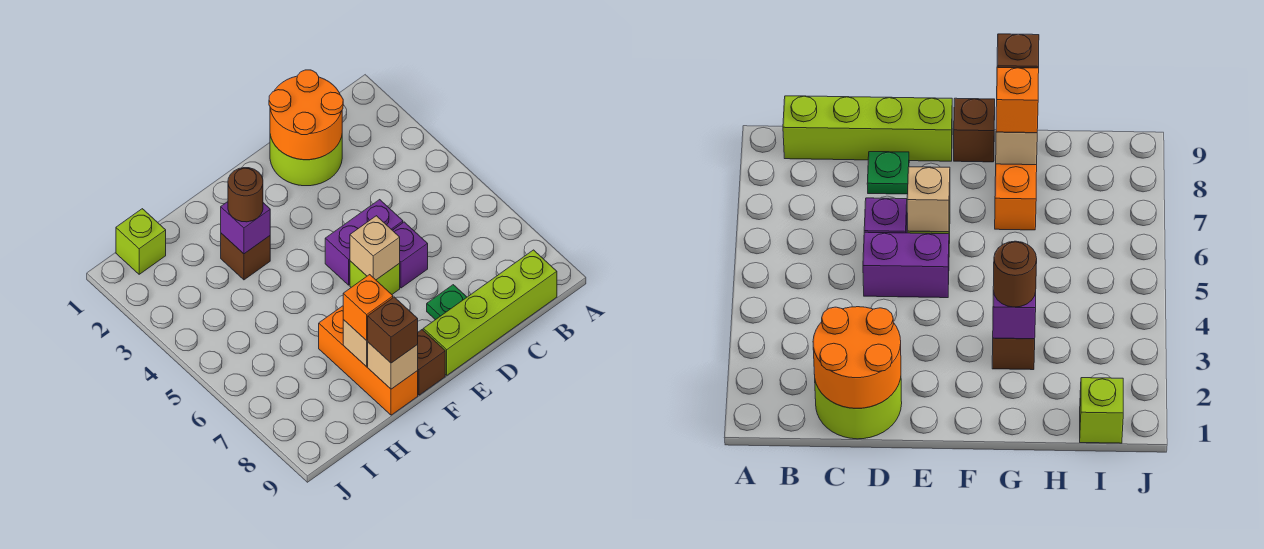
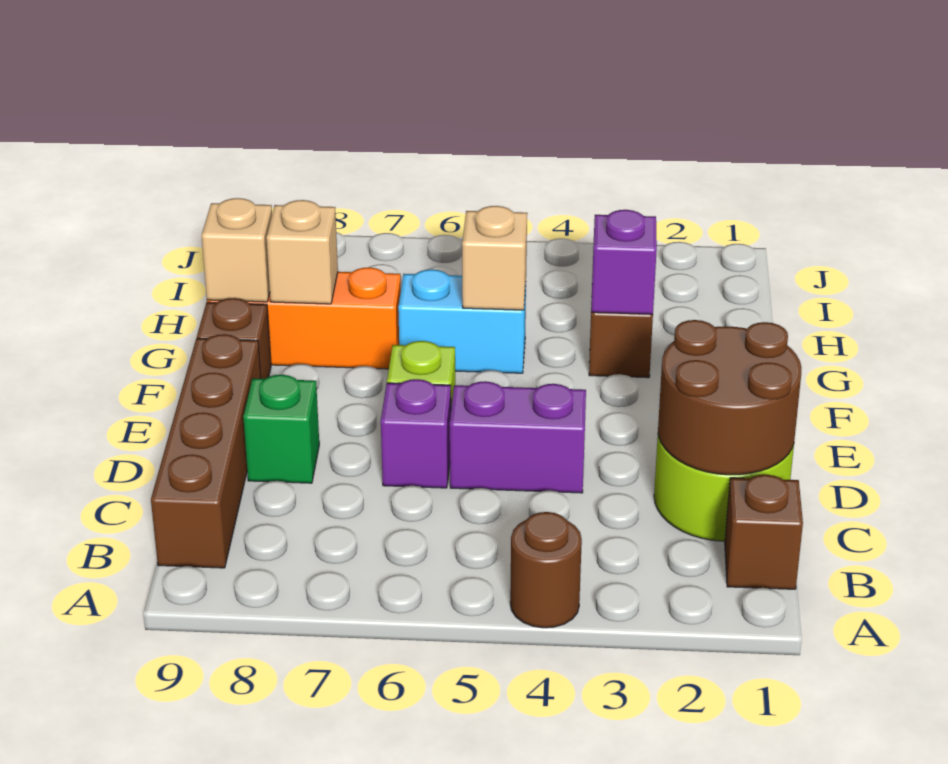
lime 1x4 brick [423,250,557,375] -> brown 1x4 brick [151,334,261,568]
orange 2x2 round brick [269,70,343,160] -> brown 2x2 round brick [658,320,801,475]
purple 1x2 brick [325,200,403,285] -> purple 1x2 brick turned to [450,381,586,493]
green 1x1 plate [427,285,467,320] -> green 1x1 brick [243,375,319,483]
tan 1x1 brick [350,216,400,280] -> tan 1x1 brick moved to [462,206,527,310]
brown 1x1 round brick [228,168,263,222] -> brown 1x1 round brick moved to [510,512,582,628]
none -> cyan 1x2 brick [398,269,526,373]
orange 1x1 brick [343,275,393,341] -> none
brown 1x1 brick [368,297,418,363] -> brown 1x1 brick moved to [725,475,803,589]
lime 1x1 brick [116,209,166,274] -> none

